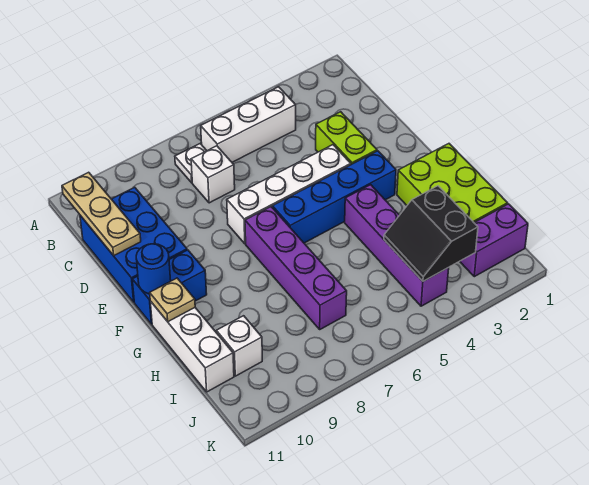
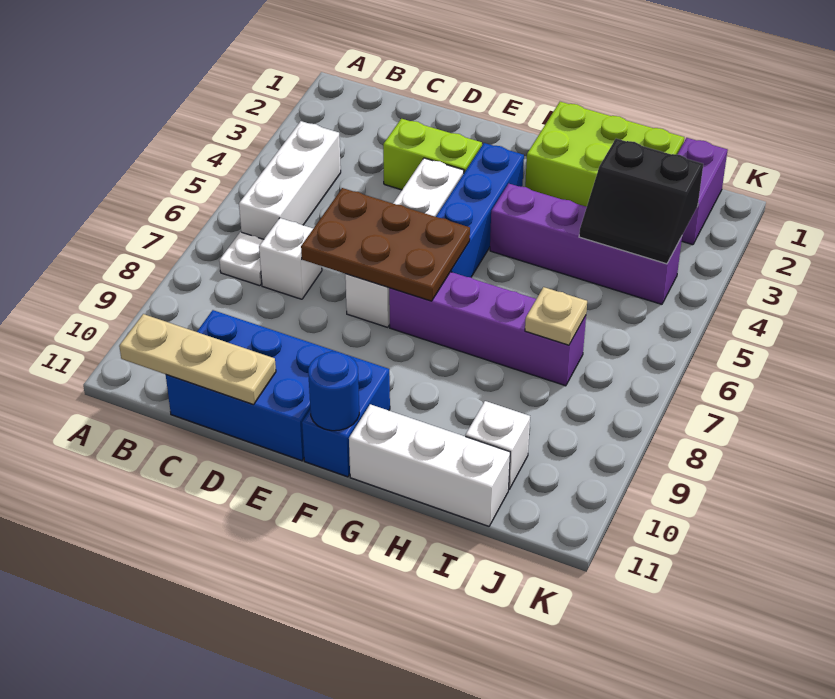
none -> brown 2x3 plate [301,188,470,301]
tan 1x1 plate [150,278,195,322] -> tan 1x1 plate moved to [525,287,587,345]

